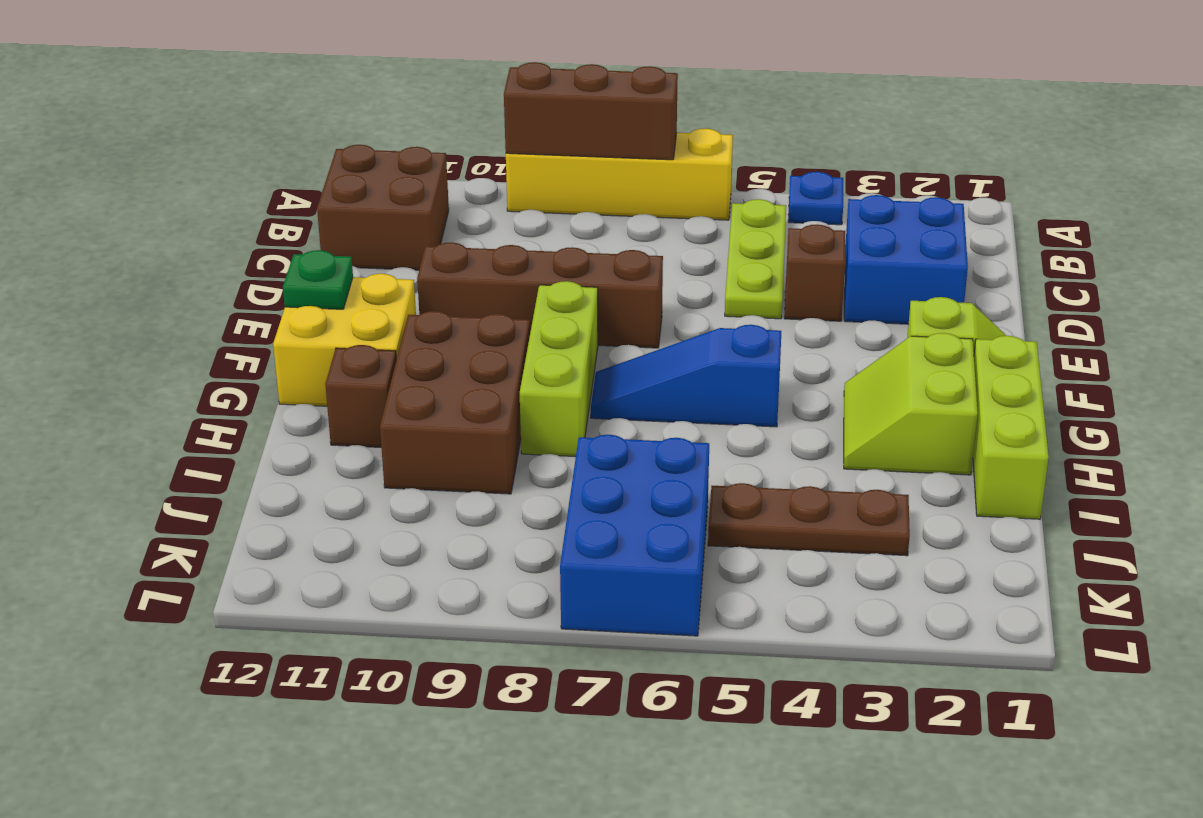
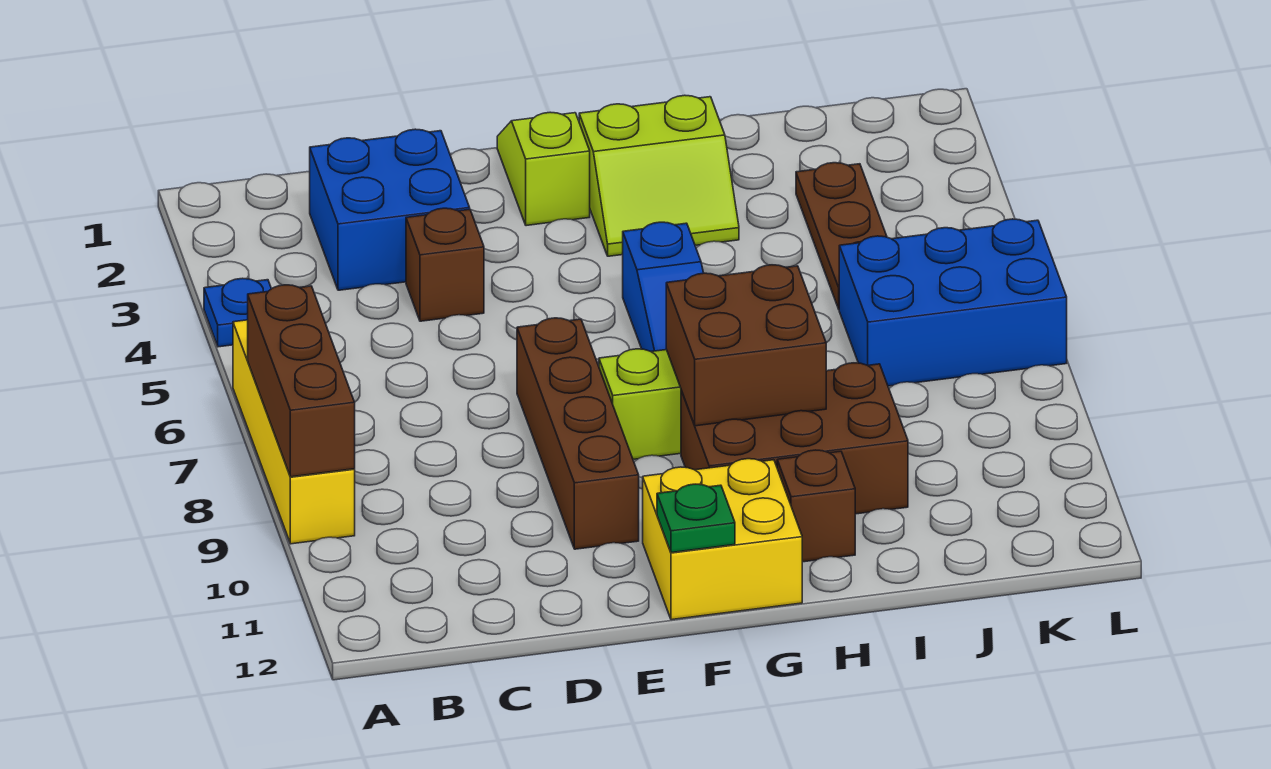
lime 1x3 plate [725,199,786,319] -> none
brown 2x2 brick [317,145,449,270] -> brown 2x2 brick moved to [666,265,826,426]
lime 1x3 brick [973,336,1049,519] -> none

